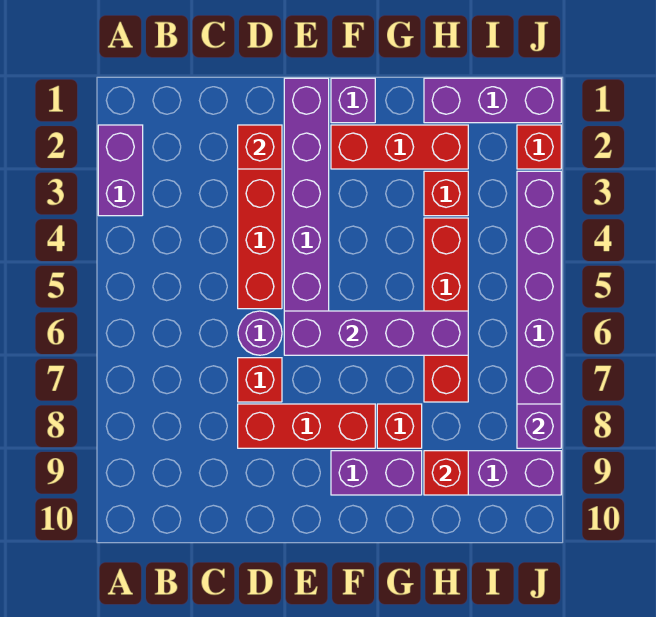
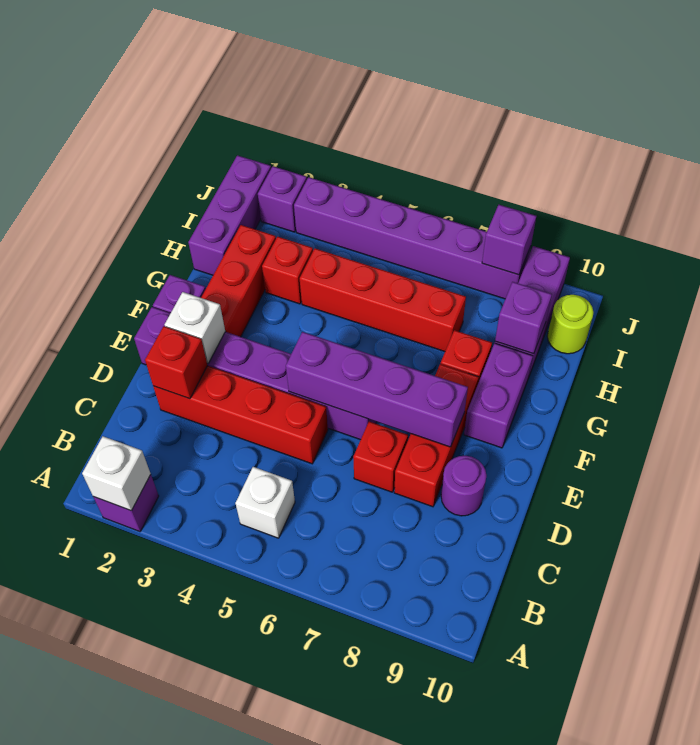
purple 1x2 brick [98,125,143,216] -> purple 1x1 brick [94,475,159,531]
none -> white 1x1 brick [82,436,151,511]
none -> white 1x1 brick [235,467,295,538]
purple 1x1 round brick [238,311,282,355] -> purple 1x1 round brick moved to [441,456,486,516]
none -> white 1x1 brick [165,292,225,364]
purple 1x4 brick [284,311,468,355] -> purple 1x4 brick turned to [286,332,468,447]
red 1x1 brick [424,451,468,495] -> purple 1x1 brick [495,282,552,354]
none -> lime 1x1 round brick [547,295,593,354]
red 1x1 brick [517,125,561,169] -> purple 1x1 brick [258,166,307,232]

